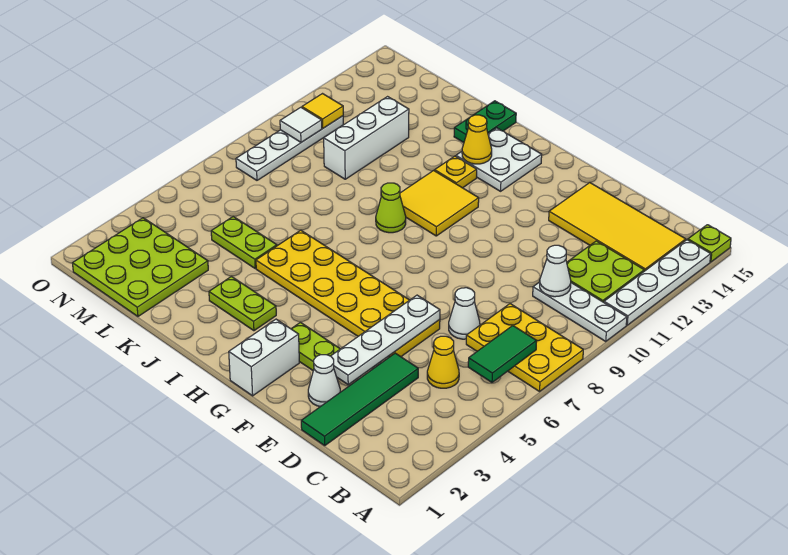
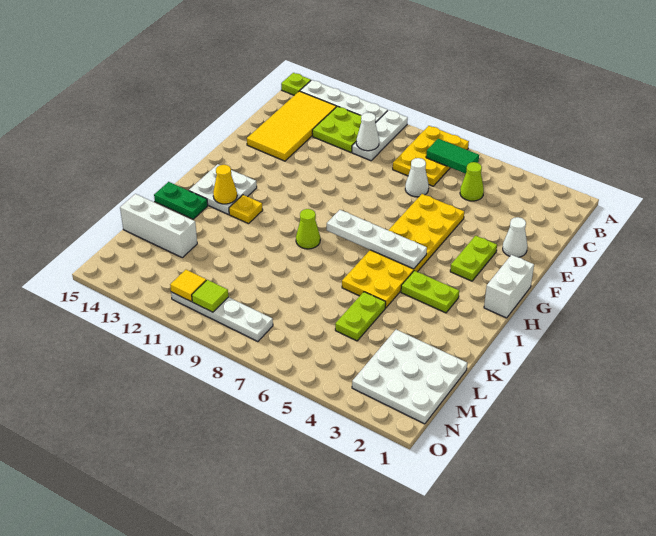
yellow 1x1 cone [427,336,459,388] -> lime 1x1 cone [460,162,484,201]
green 1x4 tile [301,353,418,446] -> none
white 1x4 plate [331,295,440,384] -> white 1x4 plate moved to [327,210,427,269]
white 1x2 brick [229,319,299,396] -> white 1x2 brick turned to [484,255,534,318]
yellow 2x2 tile [400,171,479,236] -> none
lime 1x2 plate [209,277,276,331] -> lime 1x2 plate turned to [401,271,459,313]
lime 3x3 plate [73,218,208,316] -> white 3x3 plate [352,330,467,424]
white 1x3 brick [324,97,409,179] -> white 1x3 brick moved to [120,194,197,258]
white 1x1 tile [280,107,322,142] -> lime 1x1 tile [192,280,228,312]

